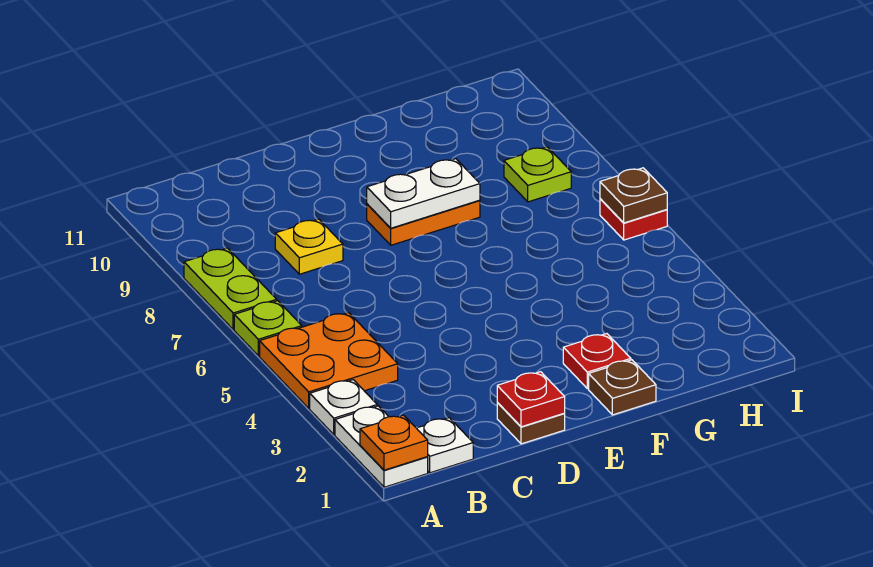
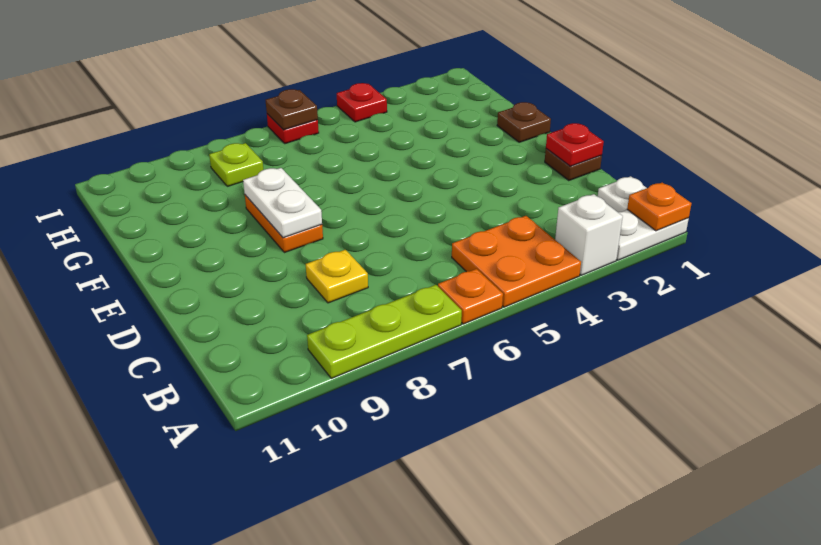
white 1x1 plate [310,380,377,435] -> white 1x1 brick [555,194,623,275]
lime 1x1 plate [234,301,302,356] -> orange 1x1 plate [438,269,503,324]
lime 1x2 plate [184,248,277,330] -> lime 1x3 plate [307,285,462,378]
red 1x1 plate [563,334,631,389] -> red 1x1 plate moved to [337,83,387,122]

